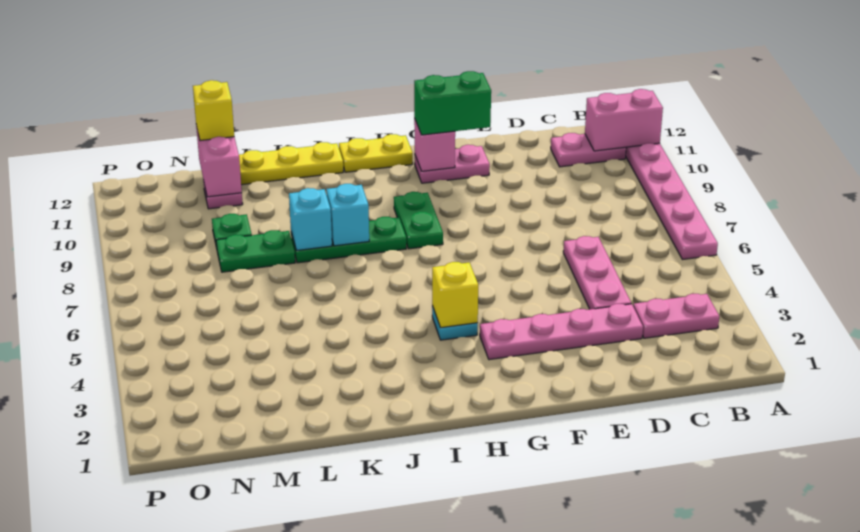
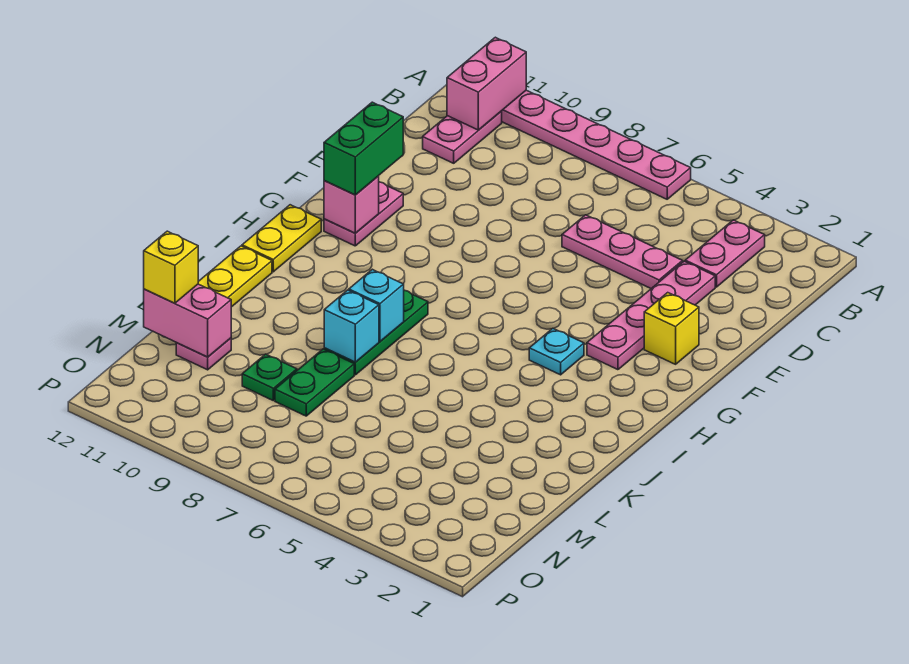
yellow 1x1 brick [432,262,478,328] -> yellow 1x1 brick moved to [644,293,699,364]
green 1x2 plate [394,192,443,249] -> none

